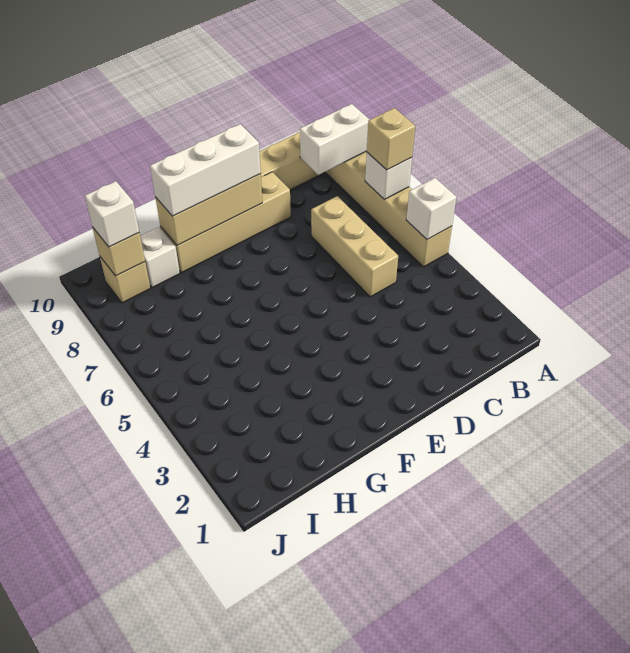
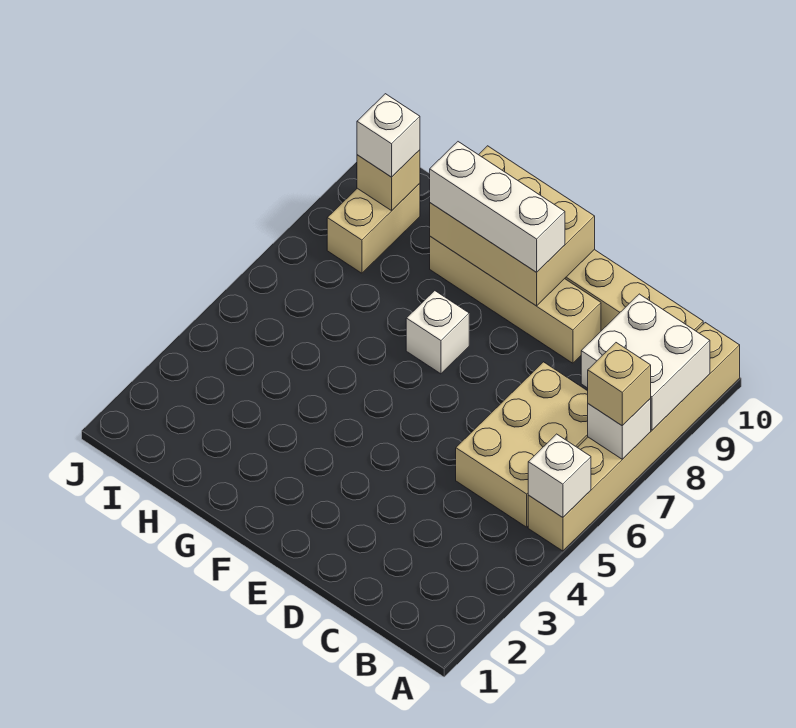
white 1x2 brick [300,104,370,175] -> white 2x2 brick [581,294,710,430]
tan 1x3 brick [311,196,398,297] -> tan 2x3 brick [456,362,588,527]
tan 1x3 brick [155,174,262,245] -> tan 2x3 brick [430,146,595,306]
white 1x1 brick [140,227,180,288] -> white 1x1 brick moved to [406,291,469,374]
tan 1x1 brick [100,257,150,303] -> tan 1x2 brick [327,184,420,273]

